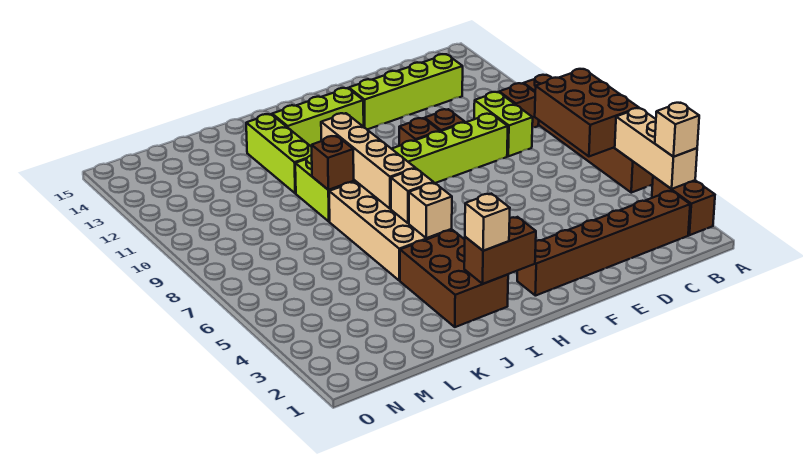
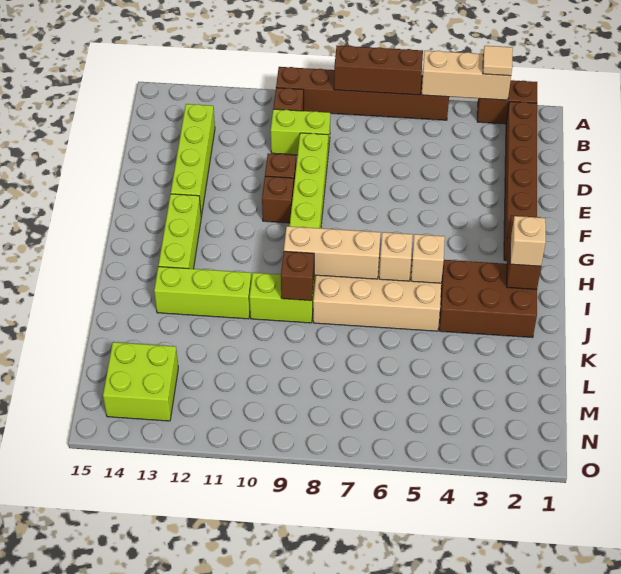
tan 1x1 brick [655,103,699,157] -> tan 1x1 tile [483,46,513,76]
brown 2x3 brick [535,69,639,156] -> brown 1x3 brick [334,46,423,95]
tan 1x4 brick [321,113,415,209] -> tan 1x3 brick [284,226,381,279]
none -> lime 2x2 brick [103,342,178,421]

